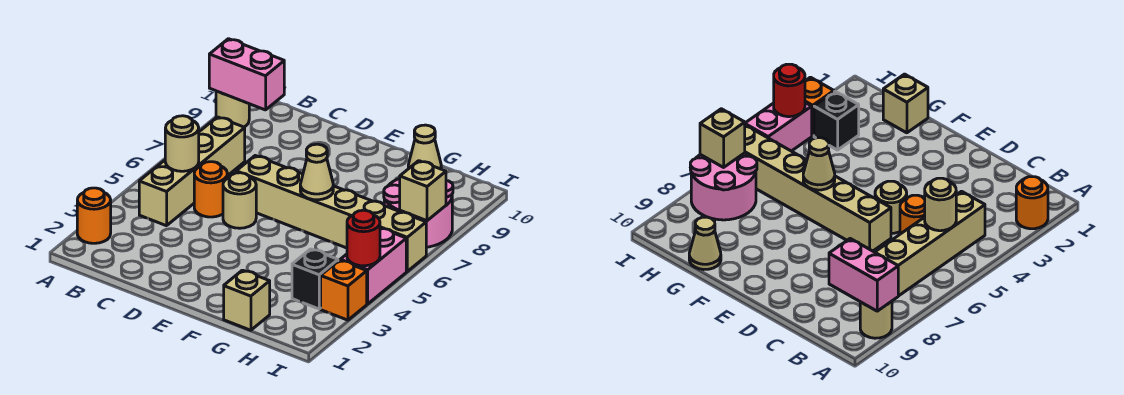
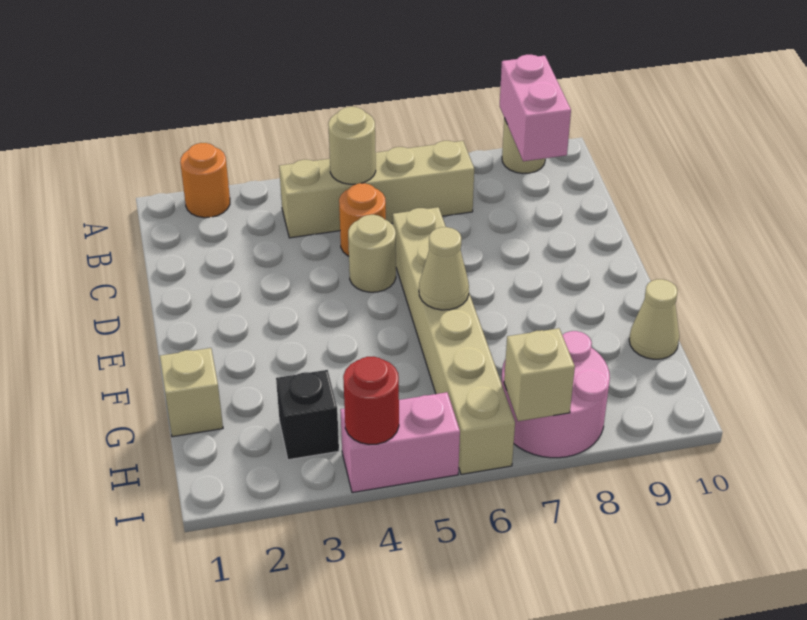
orange 1x1 brick [321,260,367,320] -> none

